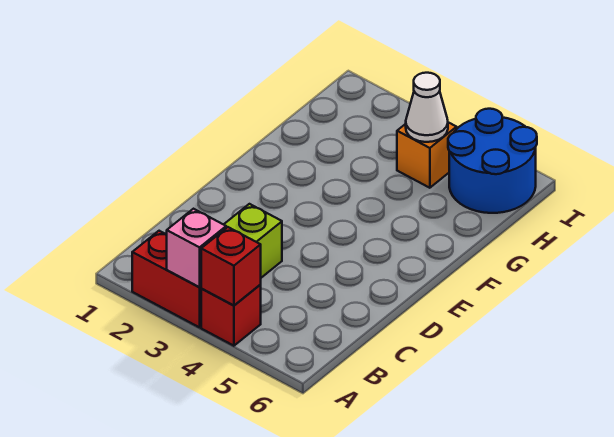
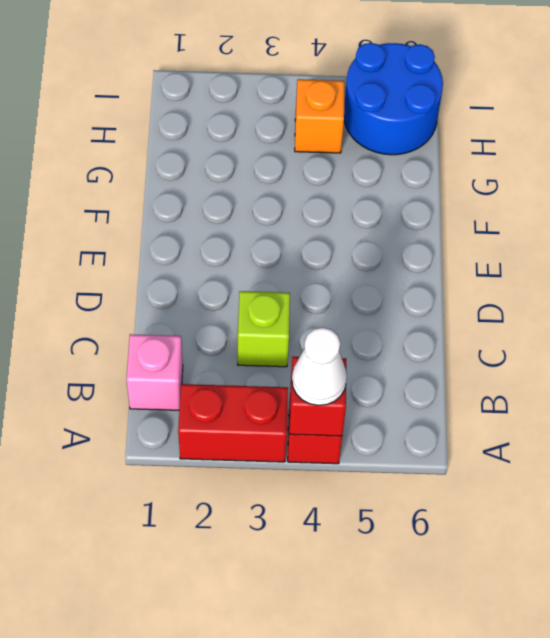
pink 1x1 brick [167,209,226,287] -> pink 1x1 brick moved to [126,334,183,410]
white 1x1 cone [406,73,448,142] -> white 1x1 cone moved to [292,328,347,405]

